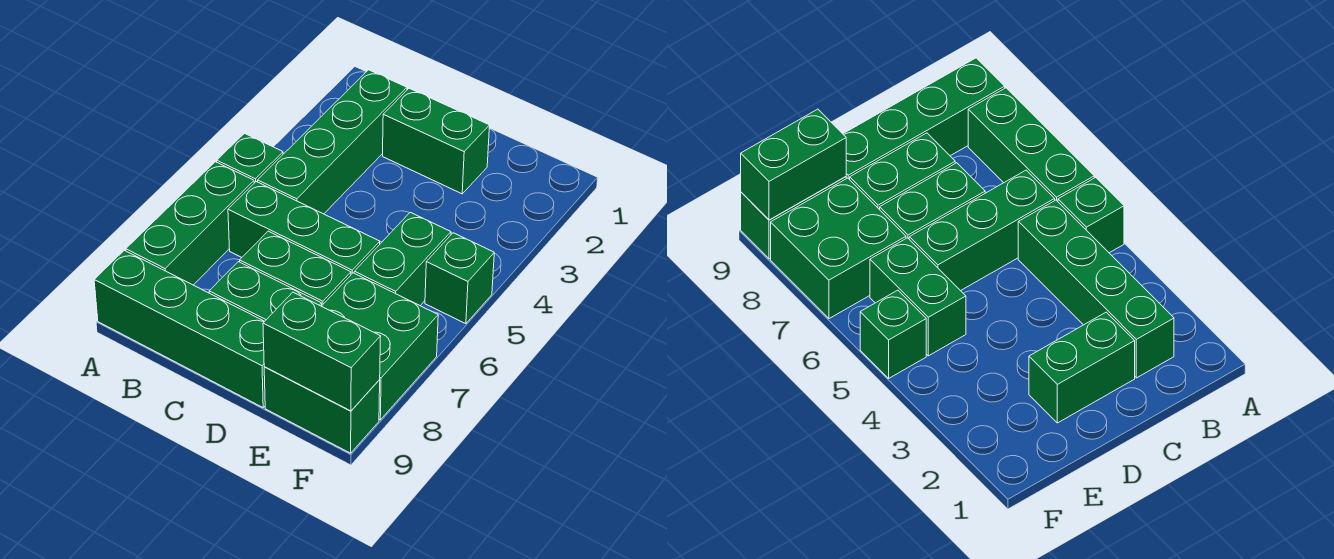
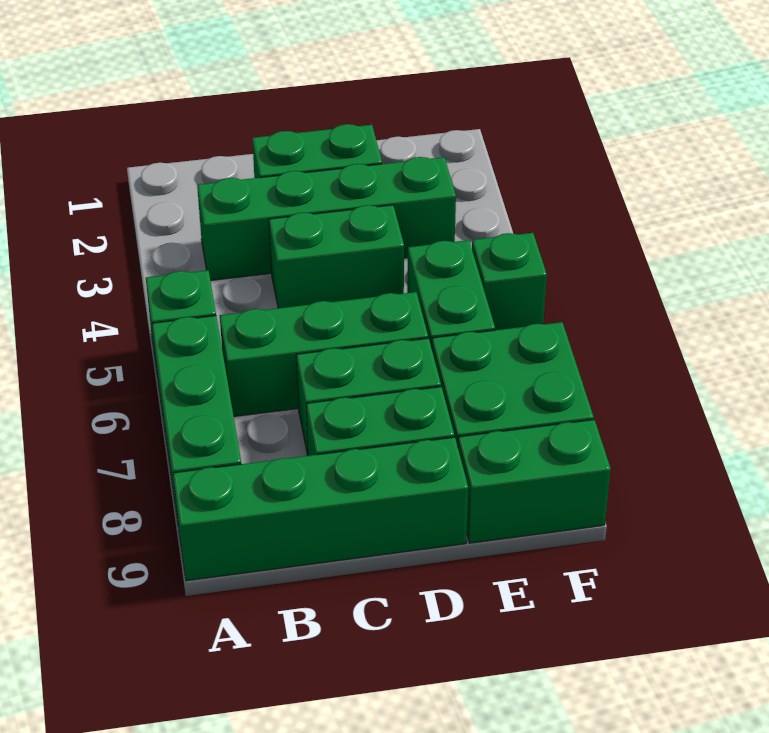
green 1x4 brick [258,70,407,214] -> green 1x4 brick turned to [197,157,456,280]
green 1x2 brick [263,292,381,411] -> green 1x2 brick moved to [269,205,404,308]

